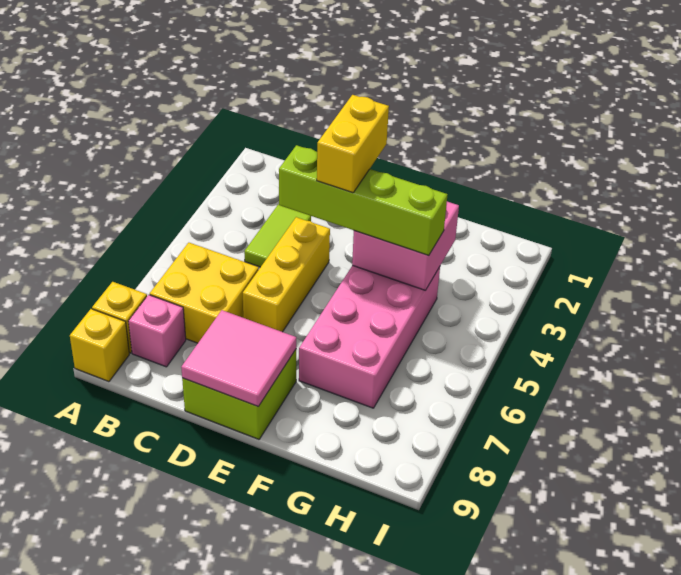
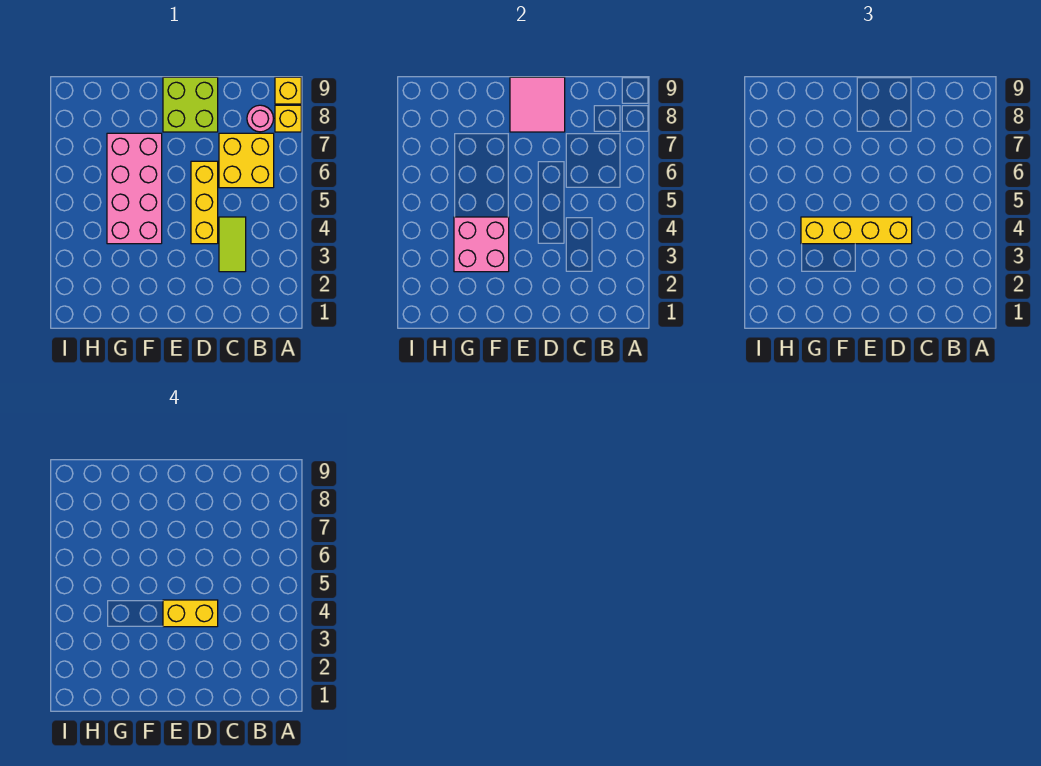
pink 1x1 brick [128,295,186,367] -> pink 1x1 round brick [247,105,273,132]
lime 1x4 brick [279,145,448,256] -> yellow 1x4 brick [801,217,912,244]
yellow 1x2 brick [317,95,389,193] -> yellow 1x2 brick turned to [163,600,218,627]

